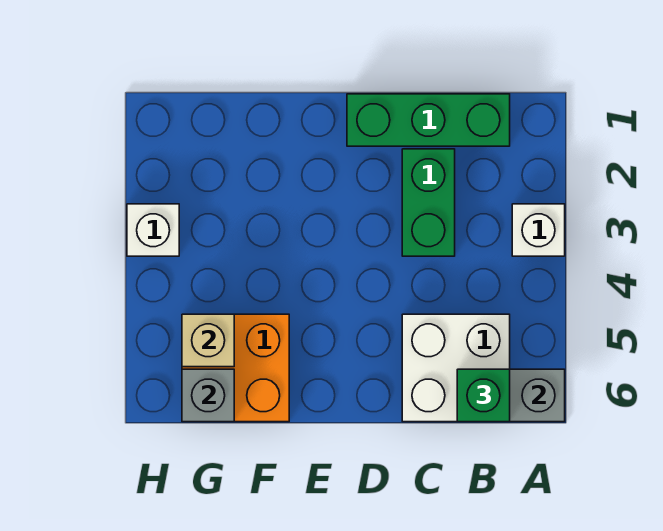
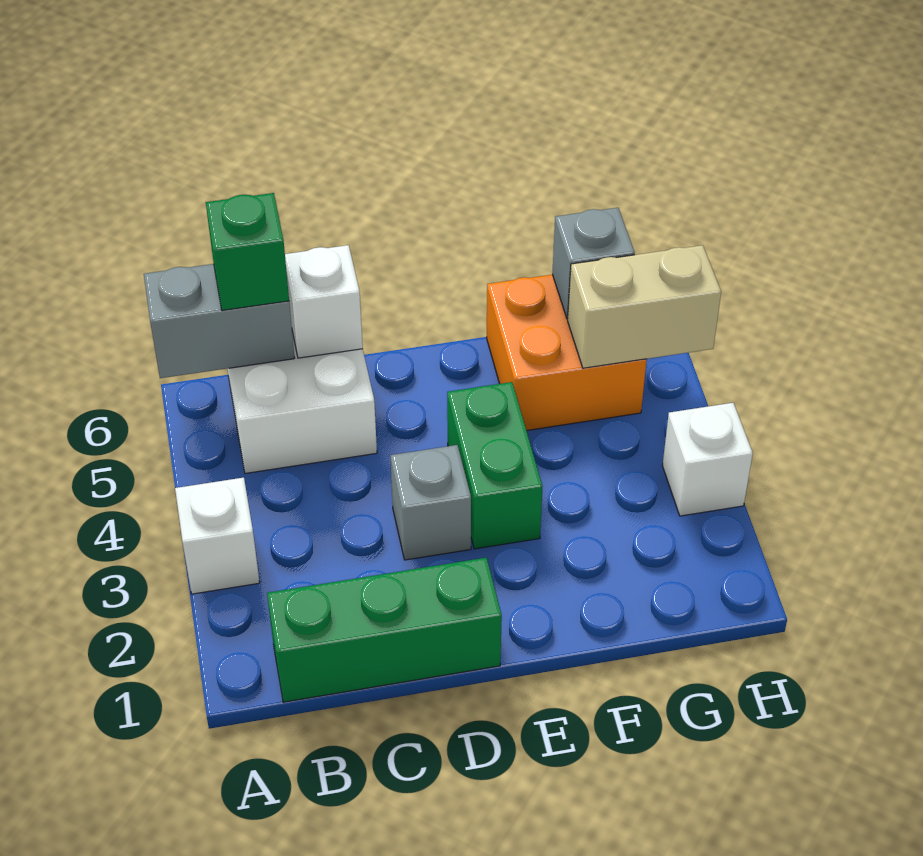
green 1x2 brick [402,149,455,256] -> green 1x2 brick moved to [447,382,543,549]
none -> white 1x1 brick [285,245,363,358]
none -> grey 1x1 brick [390,445,471,560]
tan 1x1 brick [182,314,234,367] -> tan 1x2 brick [568,245,721,368]

